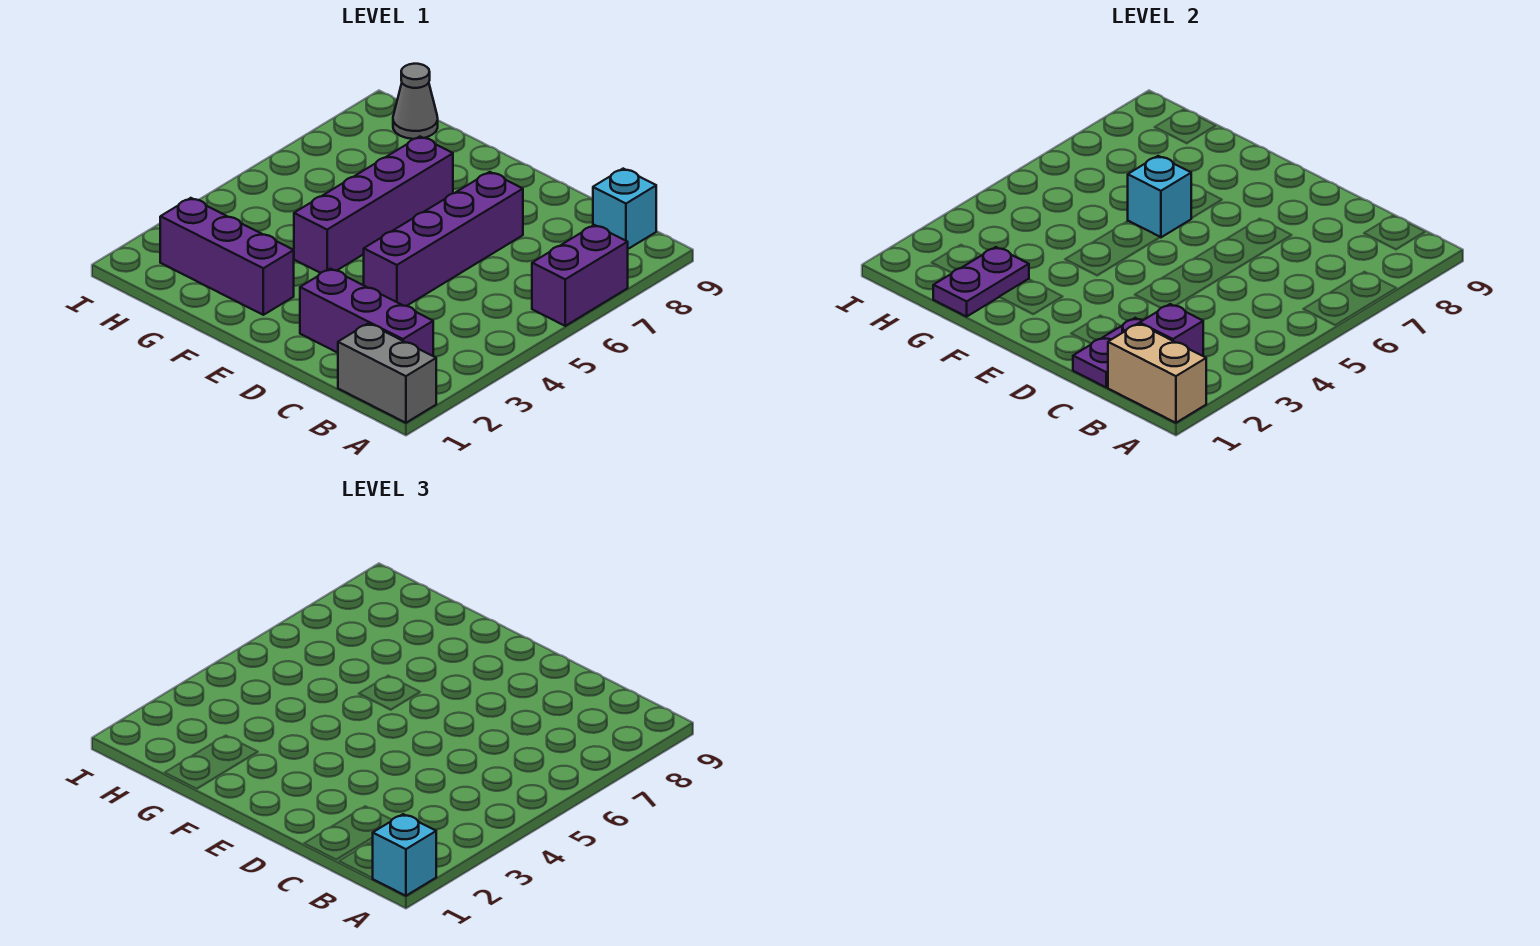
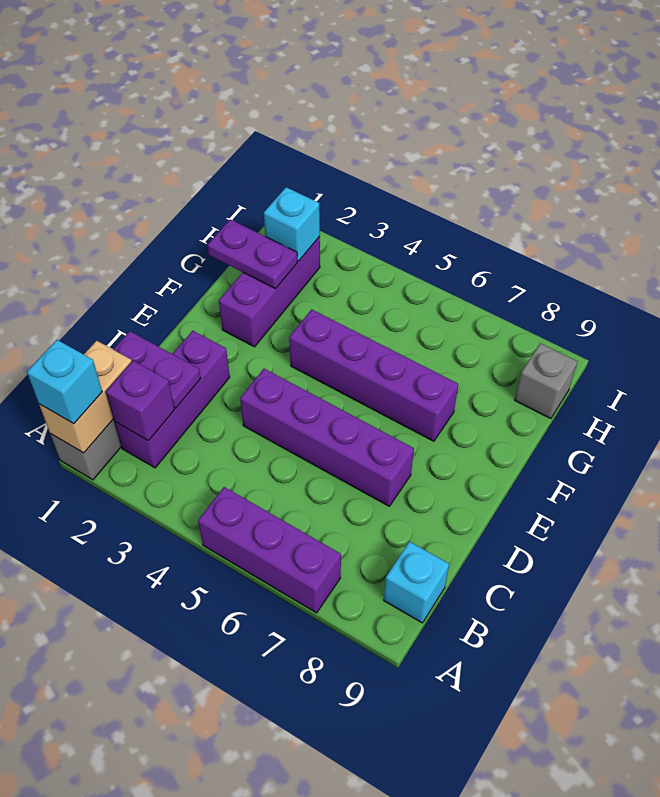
purple 1x2 brick [532,225,628,326] -> purple 1x3 brick [198,487,341,613]
cyan 1x1 brick [1128,156,1191,237] -> cyan 1x1 brick moved to [264,187,320,261]
grey 1x1 cone [393,64,438,139] -> grey 1x1 brick [515,343,577,419]

